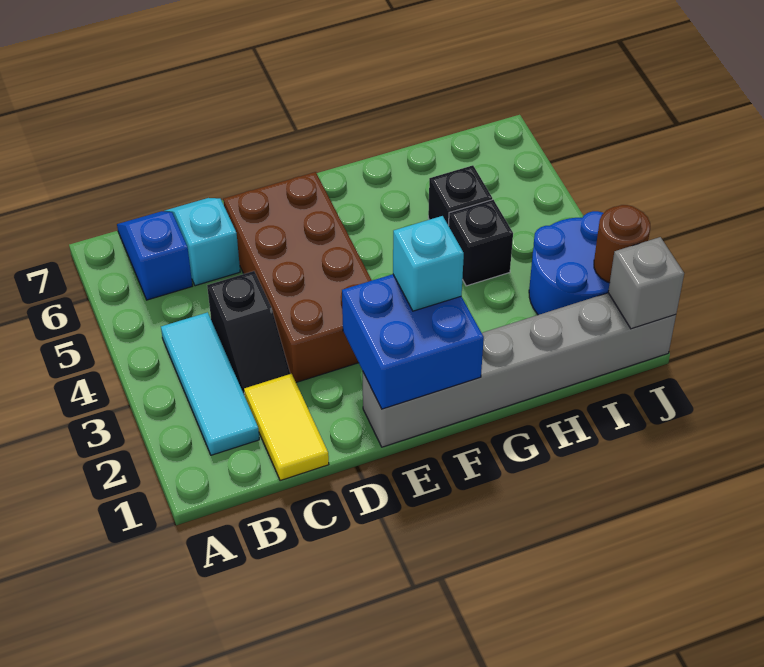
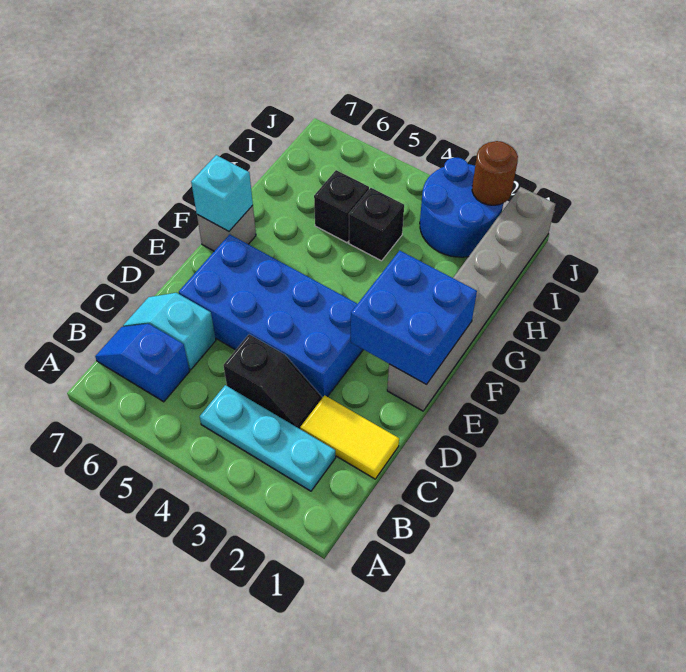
cyan 1x3 tile [161,312,259,455] -> cyan 1x3 plate [200,385,336,491]
brown 2x4 brick [223,172,372,382] -> blue 2x4 brick [179,234,363,397]
cyan 1x1 brick [393,216,464,311] -> cyan 1x1 brick moved to [191,155,253,231]
grey 1x1 brick [608,237,684,329] -> grey 1x1 brick moved to [197,205,256,251]

